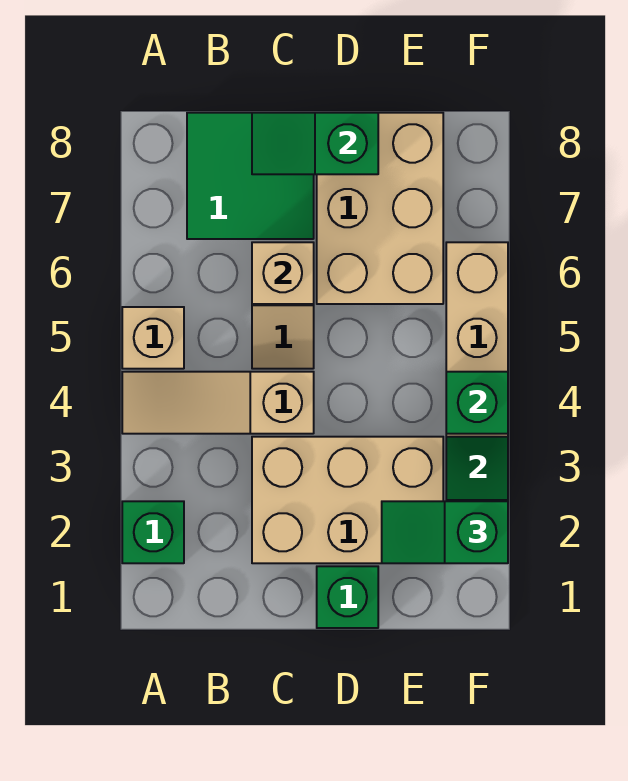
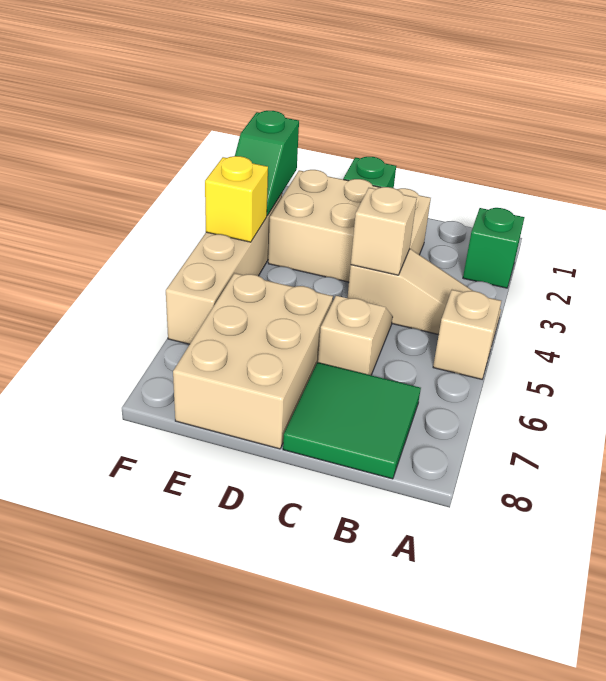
tan 1x1 brick [252,242,314,304] -> tan 1x1 brick moved to [351,187,417,275]
green 1x2 slope [252,113,378,174] -> none
green 1x2 slope [382,501,508,563] -> none
green 1x1 brick [446,372,508,434] -> yellow 1x1 brick [205,156,268,242]

